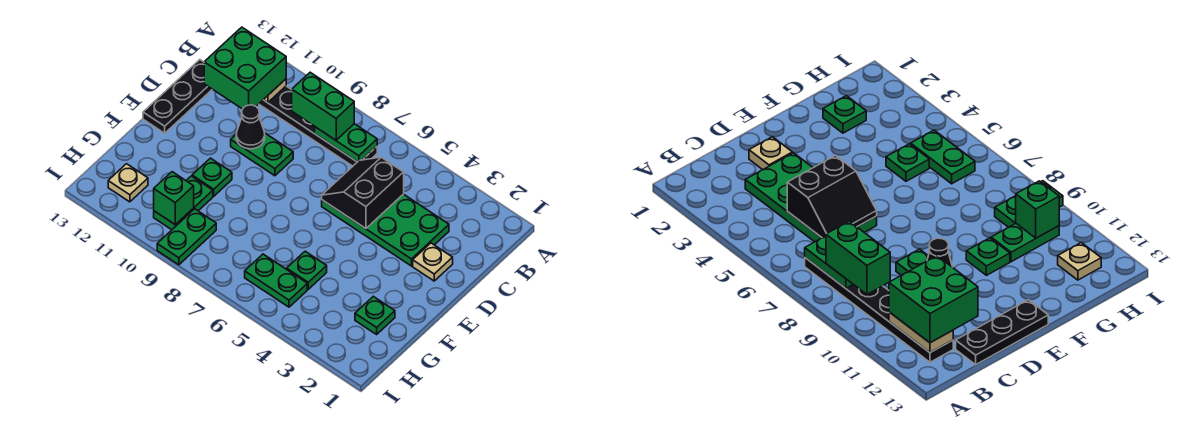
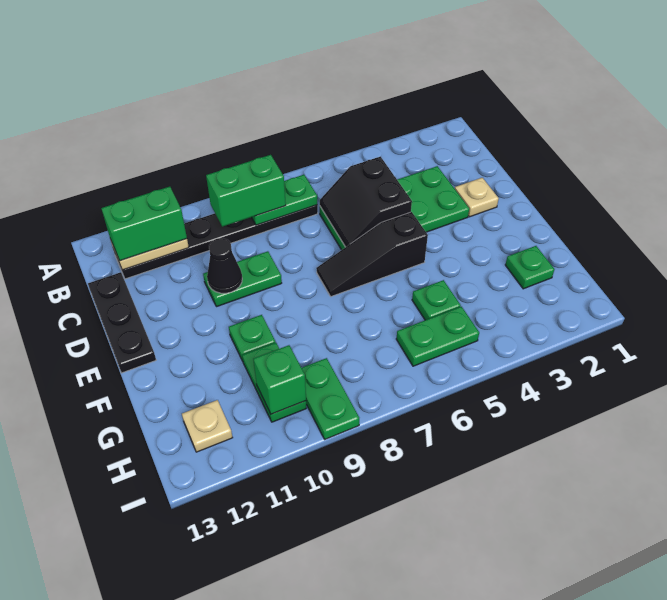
green 2x2 brick [204,27,286,109] -> green 1x2 brick [101,187,187,261]
none -> black 1x3 slope [316,212,428,297]

